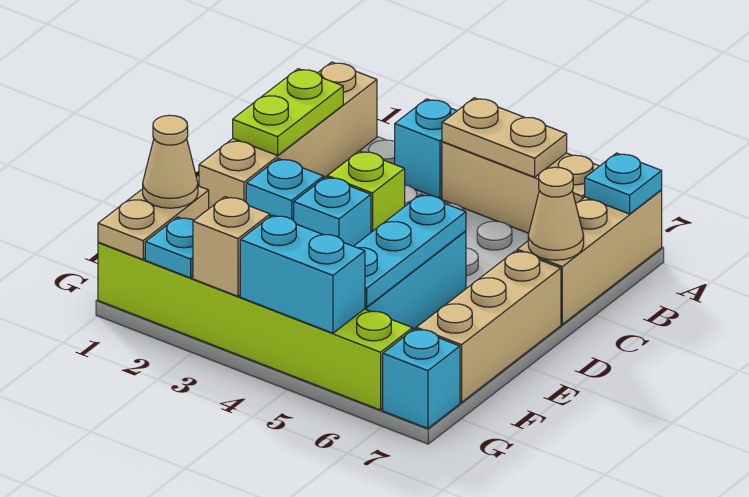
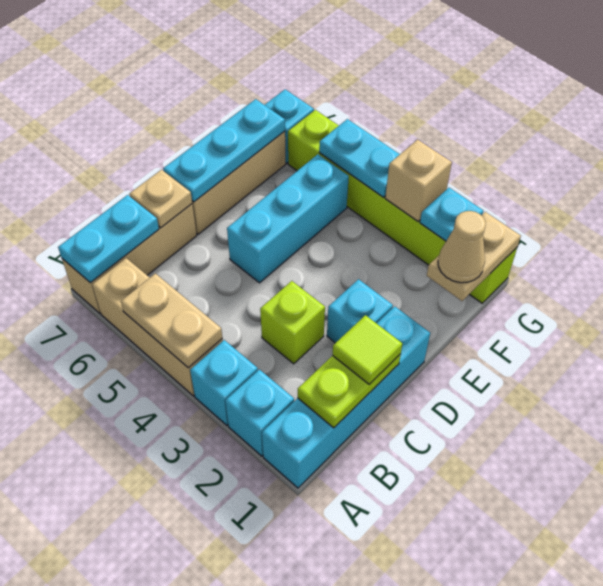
tan 1x4 brick [199,62,377,208] -> cyan 1x4 brick [262,306,430,488]
cyan 1x1 plate [585,153,662,214] -> cyan 1x2 plate [58,195,159,283]
none -> lime 1x1 tile [333,315,402,384]
tan 1x1 cone [528,167,584,260] -> tan 1x1 plate [129,170,192,228]
cyan 1x1 brick [294,177,371,246] -> cyan 1x1 brick moved to [225,369,294,456]
cyan 1x3 plate [354,194,466,307] -> cyan 1x3 plate moved to [163,99,285,202]
cyan 1x2 brick [240,215,365,333] -> cyan 1x2 plate [319,119,400,197]

